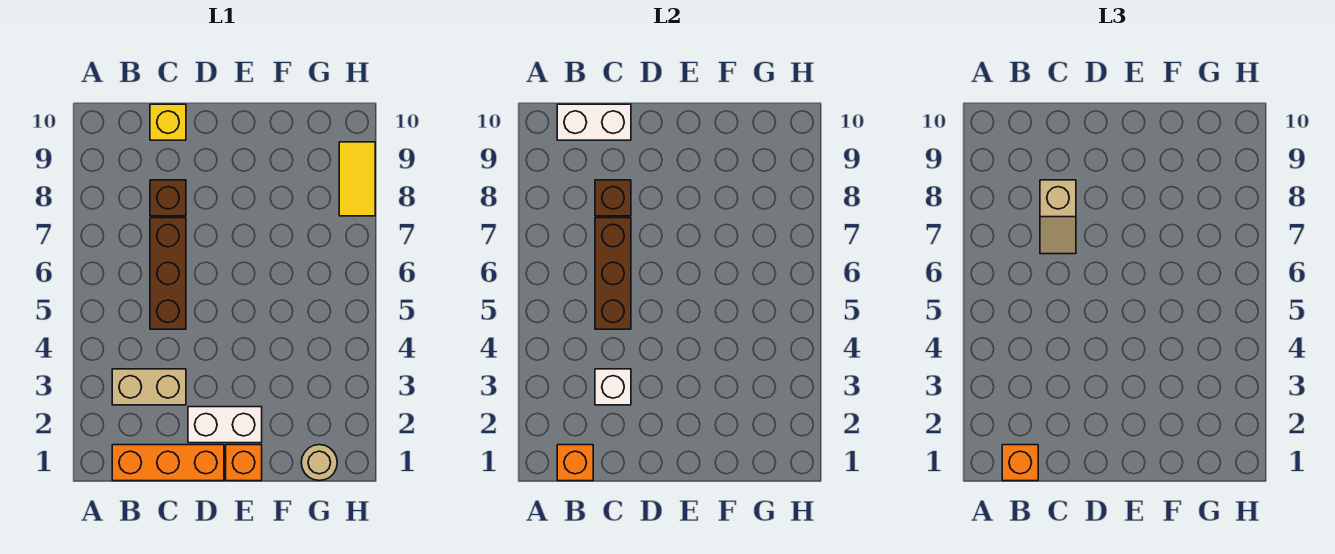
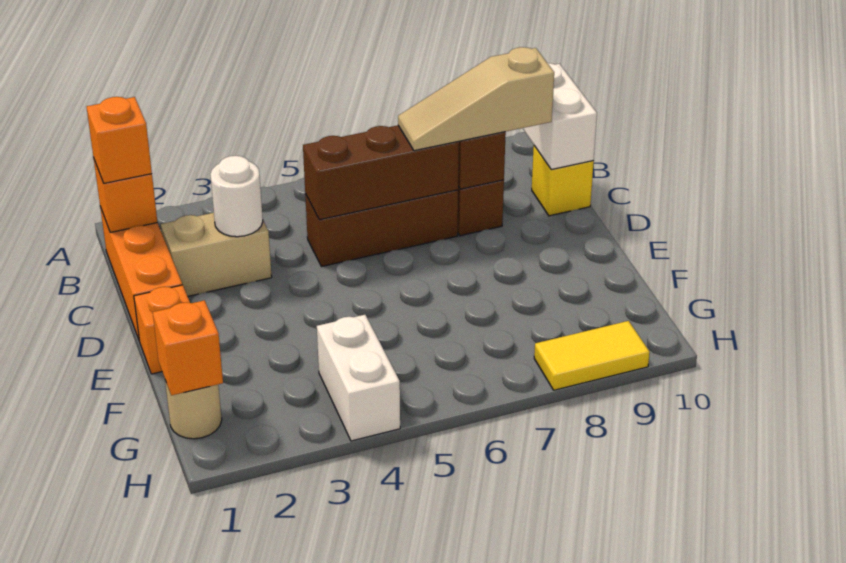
tan 1x2 brick [112,369,186,405] -> tan 1x2 brick turned to [161,213,272,296]
white 1x1 brick [595,369,631,405] -> white 1x1 round brick [210,156,263,237]
tan 1x2 slope [1040,180,1076,254] -> tan 1x3 slope [398,47,554,151]
white 1x2 brick [188,407,262,443] -> white 1x2 brick moved to [317,315,400,441]
none -> orange 1x1 brick [153,300,223,395]

